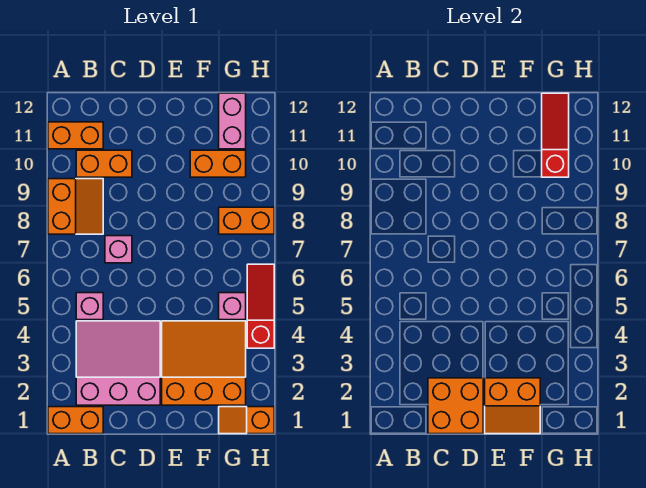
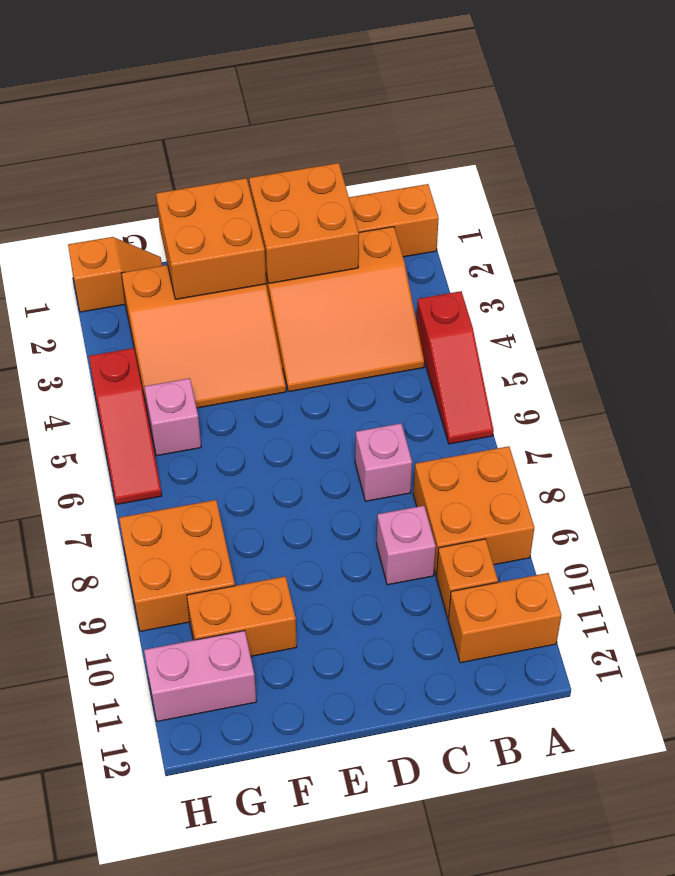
orange 2x2 slope [48,179,103,234] -> orange 2x2 brick [413,446,534,576]
pink 3x3 slope [76,321,160,405] -> orange 3x3 slope [266,227,424,392]
pink 1x1 brick [76,293,103,320] -> pink 1x1 brick moved to [377,506,436,585]
orange 1x2 brick [76,150,132,177] -> orange 1x1 brick [436,539,498,618]
orange 2x2 slope [485,378,540,434] -> orange 2x2 brick [156,178,266,299]
orange 1x2 brick [219,207,274,234] -> orange 2x2 brick [119,500,235,631]
red 1x3 slope [542,93,569,177] -> red 1x3 slope moved to [417,291,494,444]
pink 1x2 brick [219,93,246,149] -> pink 1x2 brick turned to [144,631,256,721]

